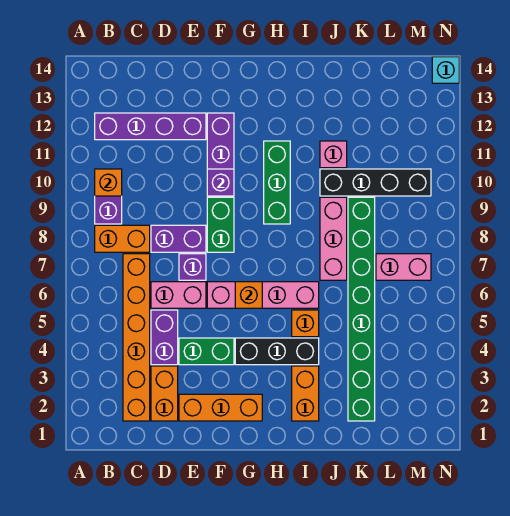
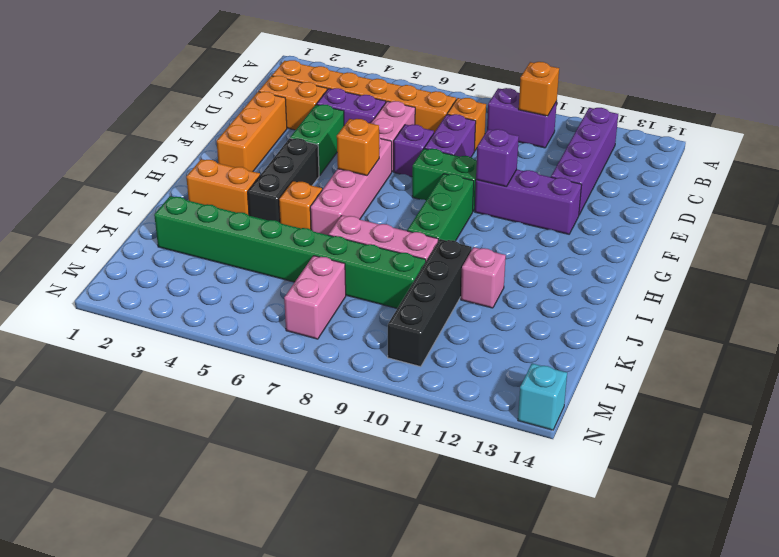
orange 1x2 brick [95,225,150,252] -> orange 1x1 brick [447,98,486,151]
green 1x3 brick [264,141,290,224] -> green 1x3 brick turned to [407,174,474,241]

